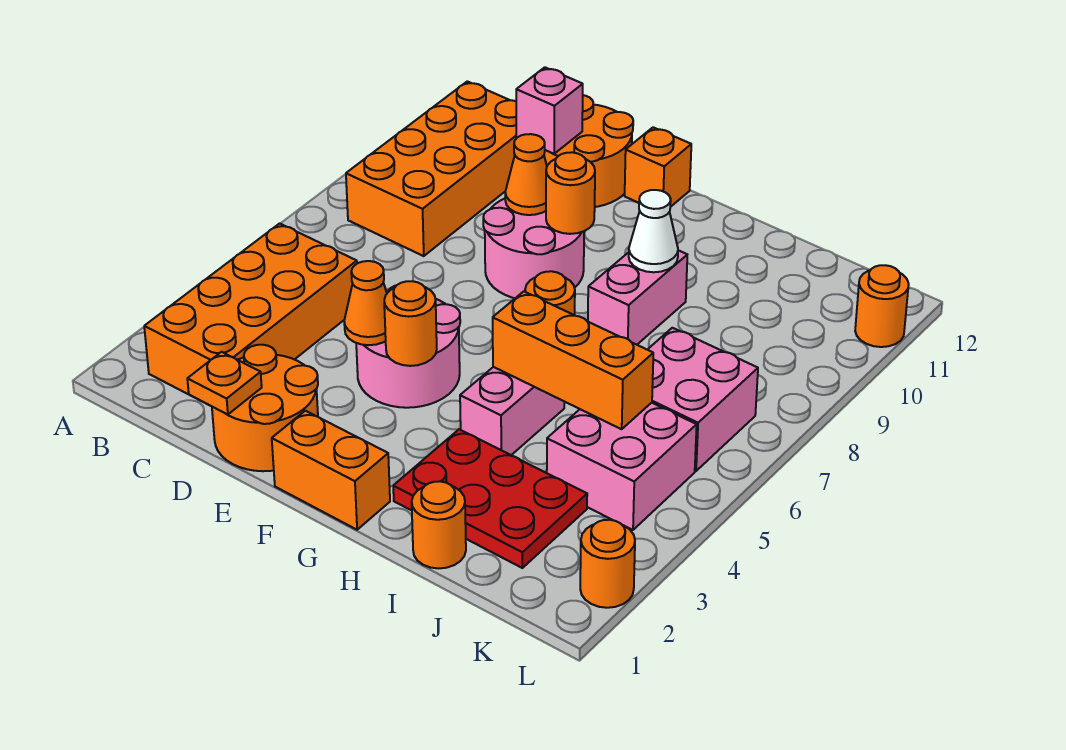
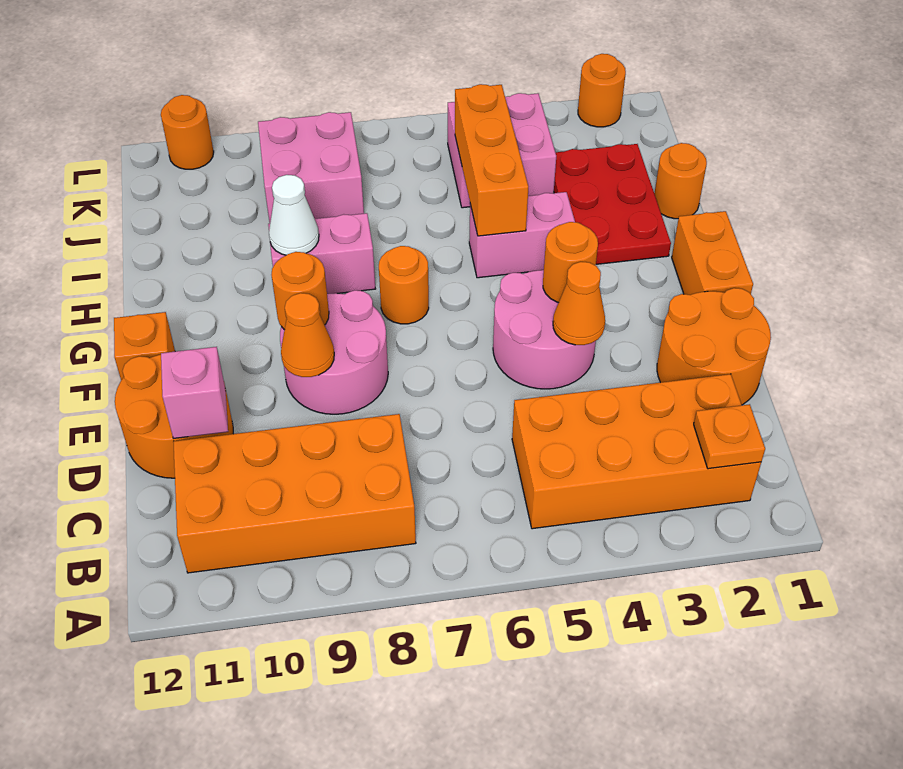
orange 1x1 plate [187,352,262,415] -> orange 1x1 plate moved to [694,404,765,469]
pink 2x2 brick [648,328,758,471] -> pink 2x2 brick moved to [258,112,364,222]

